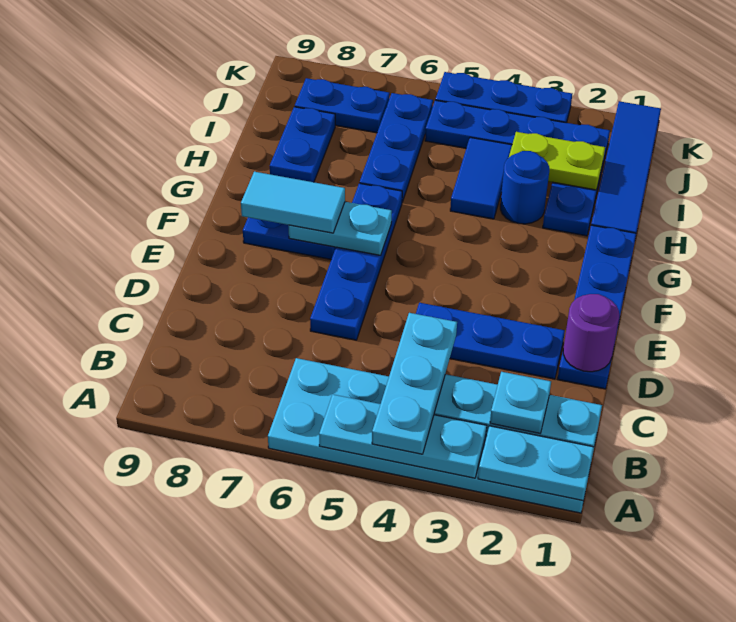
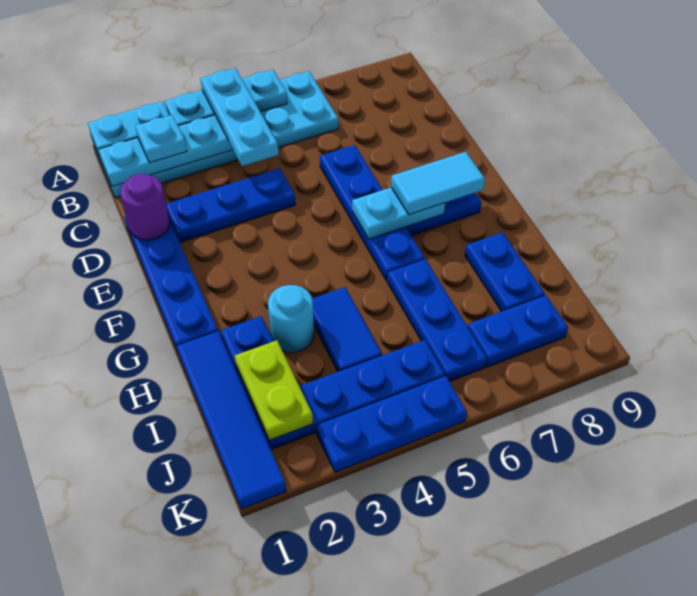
blue 1x1 round brick [500,151,549,224] -> cyan 1x1 round brick [268,285,314,352]
lime 1x2 plate [509,132,605,190] -> lime 1x2 plate turned to [235,340,313,440]

